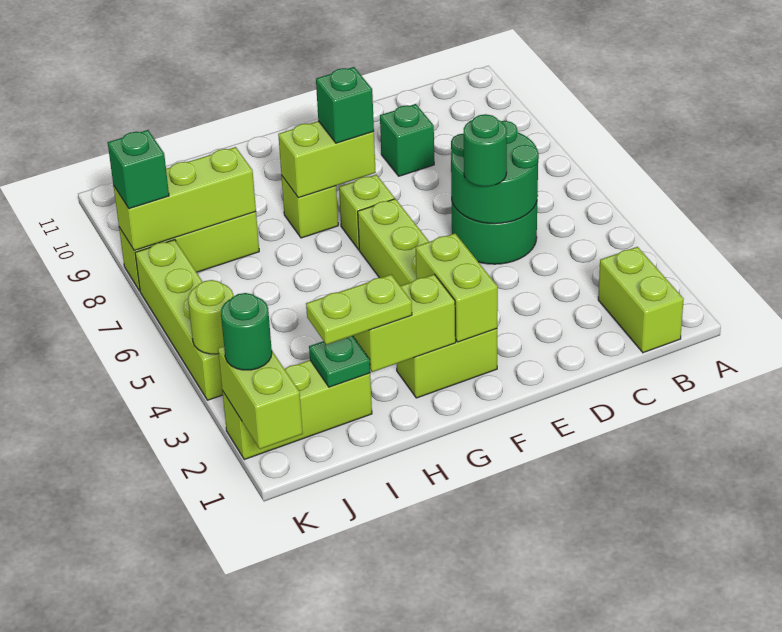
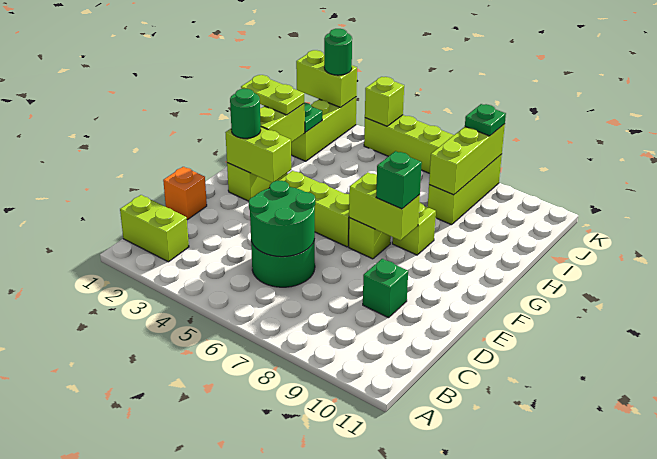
none -> orange 1x1 brick [163,167,207,220]
green 1x1 round brick [464,114,507,186] -> green 1x1 round brick moved to [230,89,261,138]
lime 1x2 brick [278,121,376,198] -> lime 1x2 brick turned to [349,172,420,240]
lime 1x2 plate [306,275,412,345] -> lime 1x2 plate turned to [241,75,304,115]
lime 1x1 round brick [188,280,233,354] -> lime 1x1 brick [365,77,404,126]
green 1x1 brick [108,130,169,209] -> green 1x1 plate [465,104,506,136]

